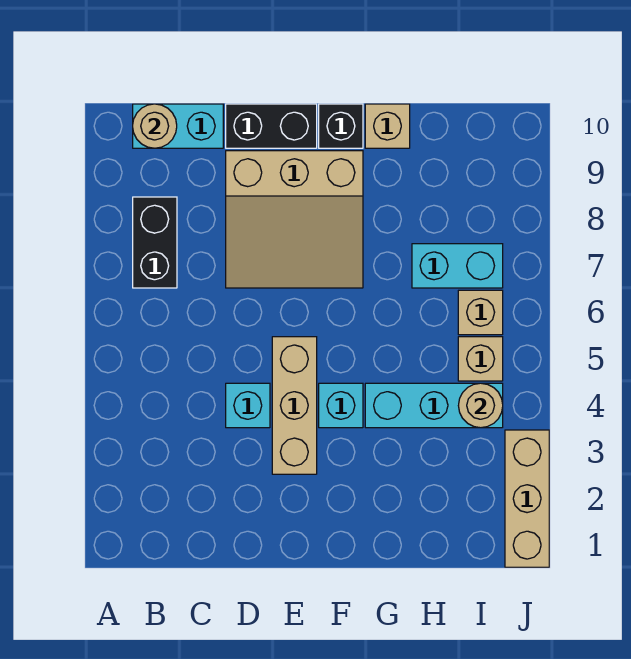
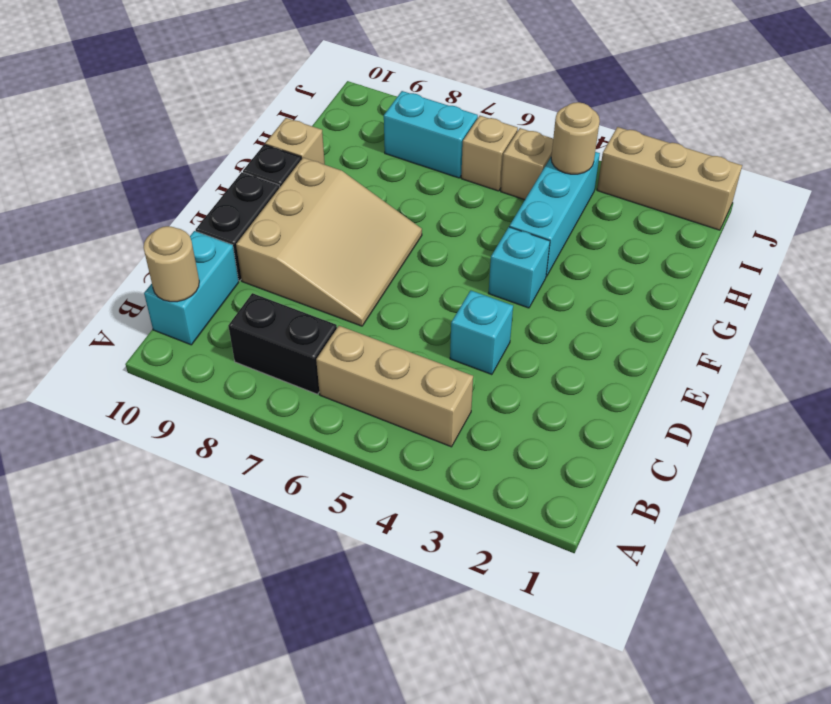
tan 1x3 brick [272,337,317,474] -> tan 1x3 brick moved to [316,326,473,447]
cyan 1x2 brick [412,244,503,288] -> cyan 1x2 brick turned to [384,91,478,178]

